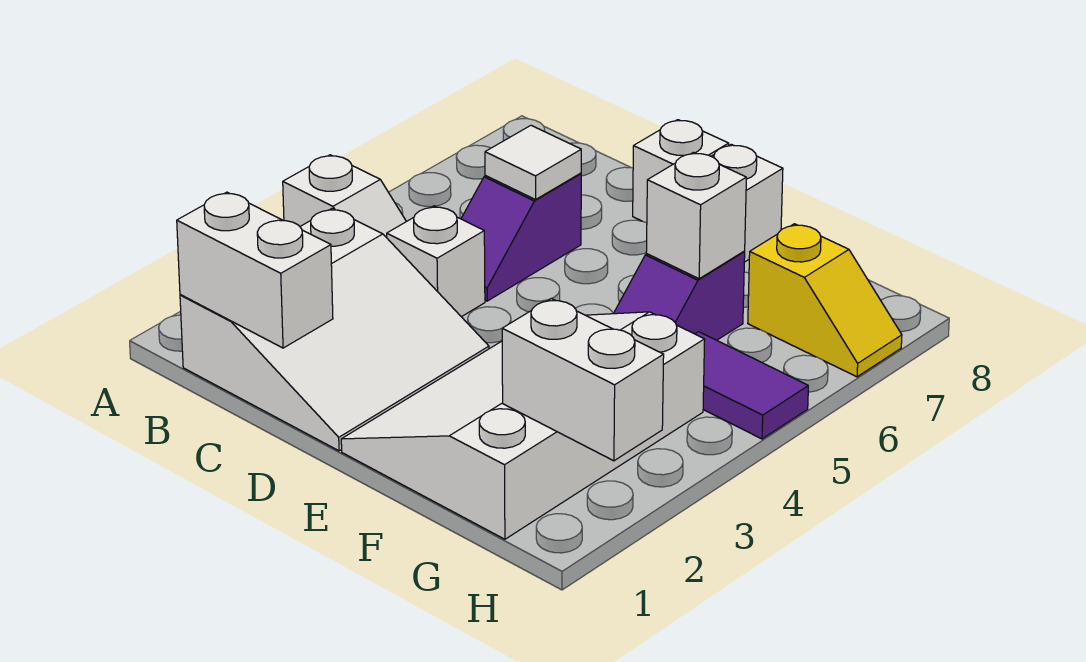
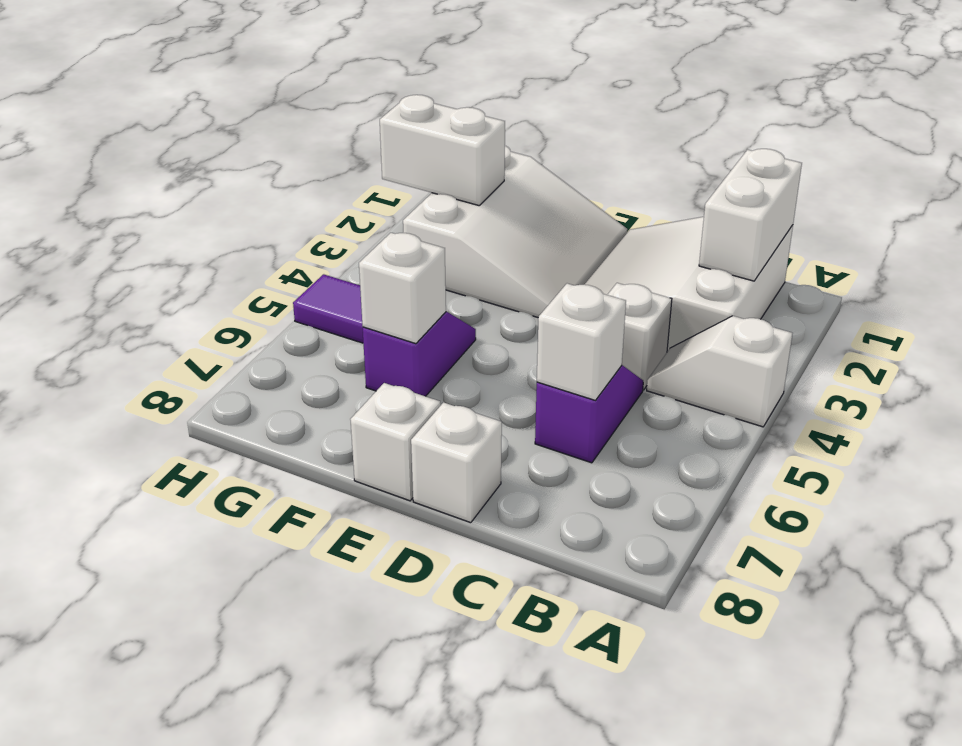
white 1x2 brick [177,192,333,348] -> white 1x2 brick turned to [699,149,802,281]
white 1x1 tile [485,126,581,200] -> white 1x1 brick [537,283,626,400]
white 3x4 slope [341,312,705,539] -> white 3x3 slope [403,146,627,317]
yellow 1x2 slope [748,224,902,377] -> none

